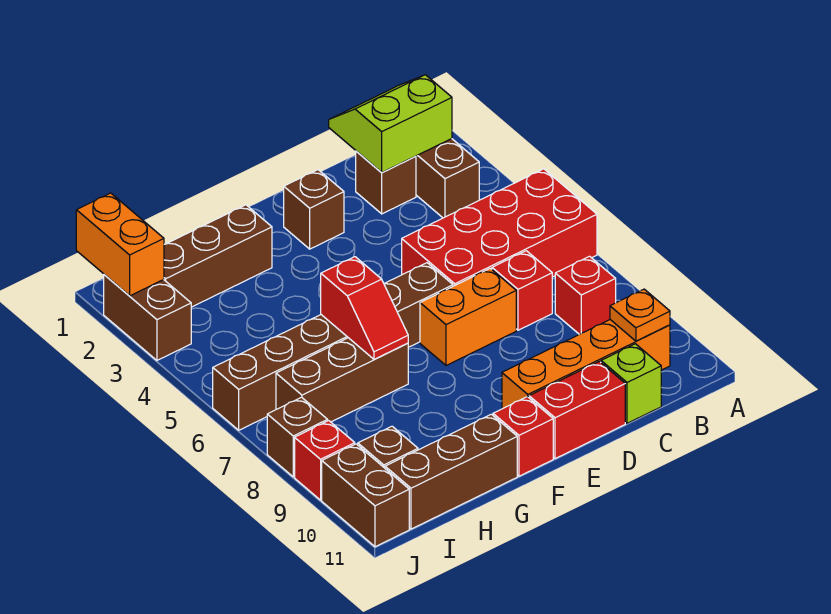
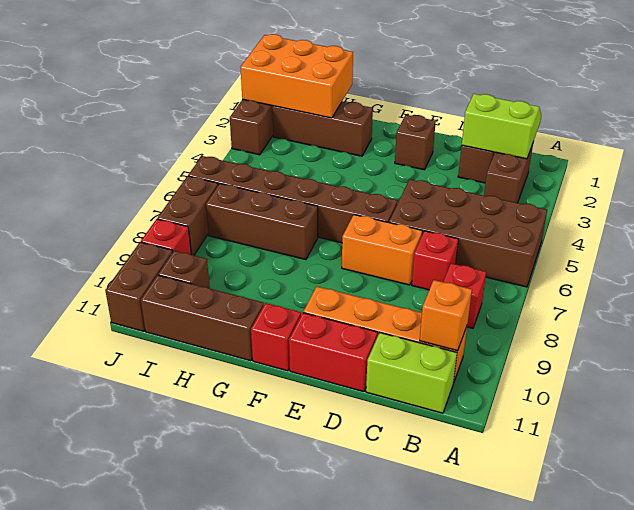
red 2x4 brick [402,169,597,286] -> brown 2x4 brick [389,179,547,287]
orange 1x1 plate [610,289,670,341] -> orange 1x1 brick [420,280,472,351]
lime 1x1 brick [601,344,661,423] -> lime 1x2 brick [366,333,457,413]
red 1x2 slope [321,257,408,360] -> none
orange 1x2 brick [76,193,164,296] -> orange 2x3 brick [240,34,353,118]
brown 1x1 brick [267,397,328,477] -> brown 1x2 brick [157,176,218,255]

